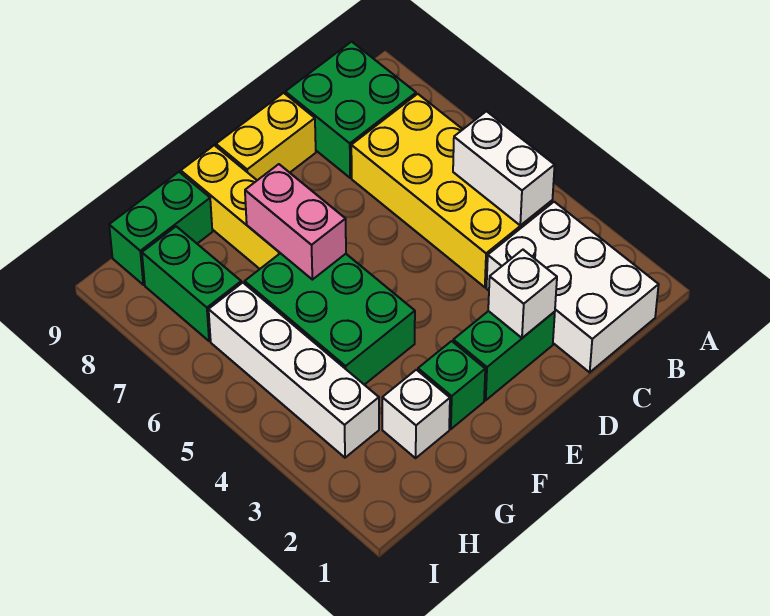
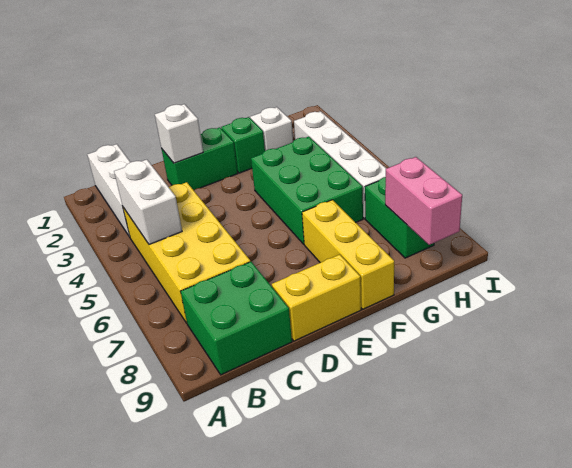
white 2x3 brick [487,202,659,372] -> white 1x3 brick [87,144,130,237]
pink 1x2 brick [245,164,346,280] -> pink 1x2 brick moved to [385,157,462,245]
green 1x2 brick [109,172,212,285] -> none

